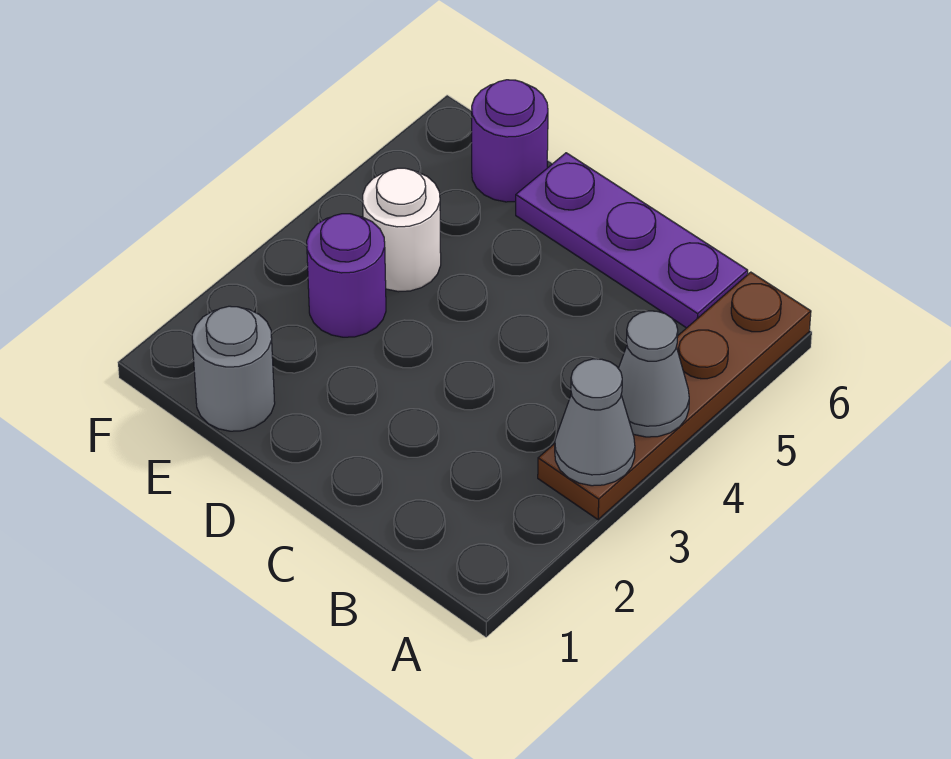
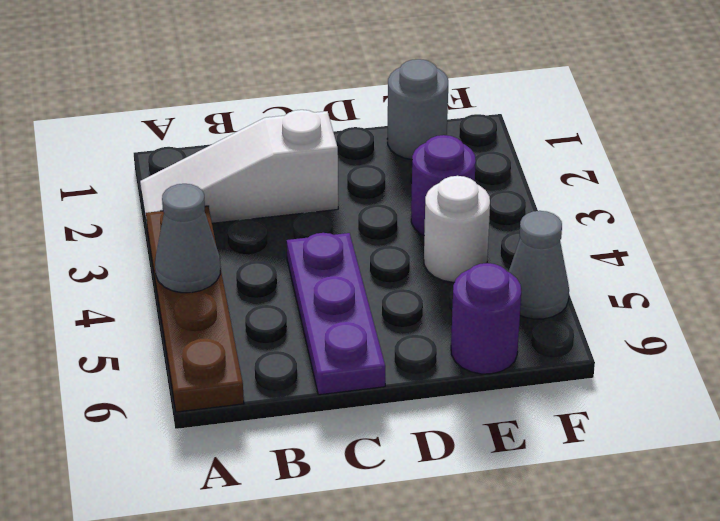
none -> white 1x3 slope [140,110,338,226]
grey 1x1 cone [555,359,635,486] -> grey 1x1 cone moved to [509,211,569,319]
purple 1x3 plate [516,153,748,328] -> purple 1x3 plate turned to [287,233,385,395]

